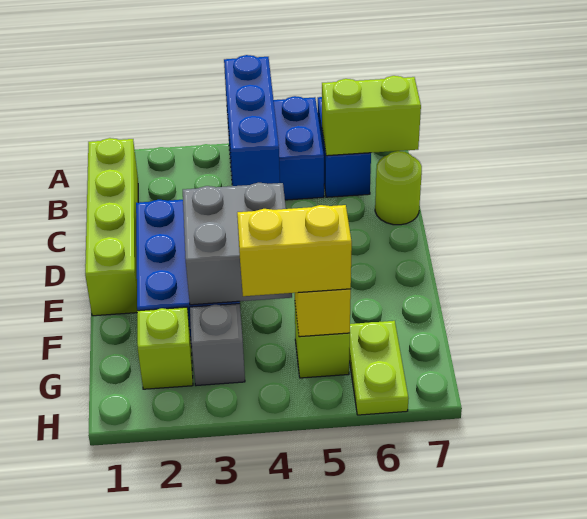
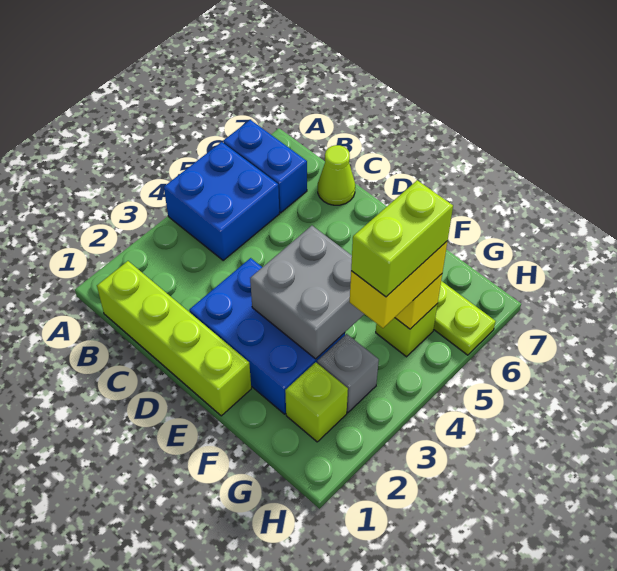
blue 1x3 brick [224,55,280,186] -> none
lime 1x2 brick [322,76,421,156] -> lime 1x2 brick moved to [351,180,453,297]
lime 1x1 round brick [375,151,422,225] -> lime 1x1 cone [318,145,355,205]

